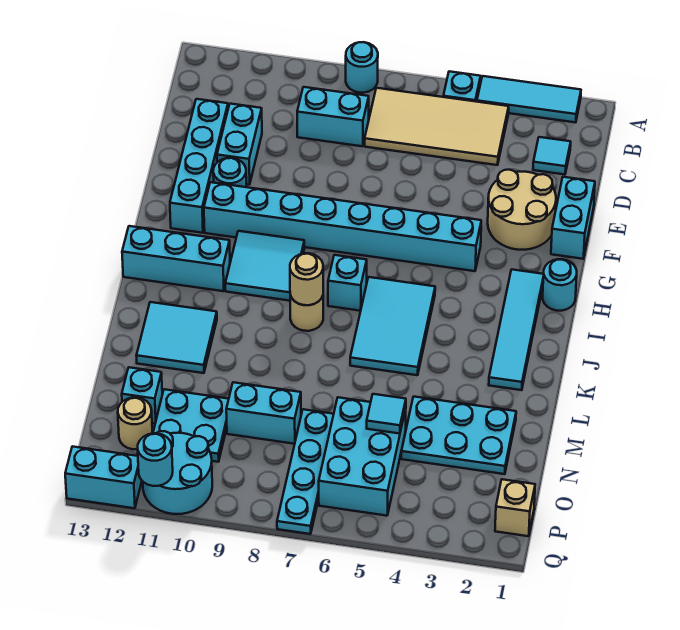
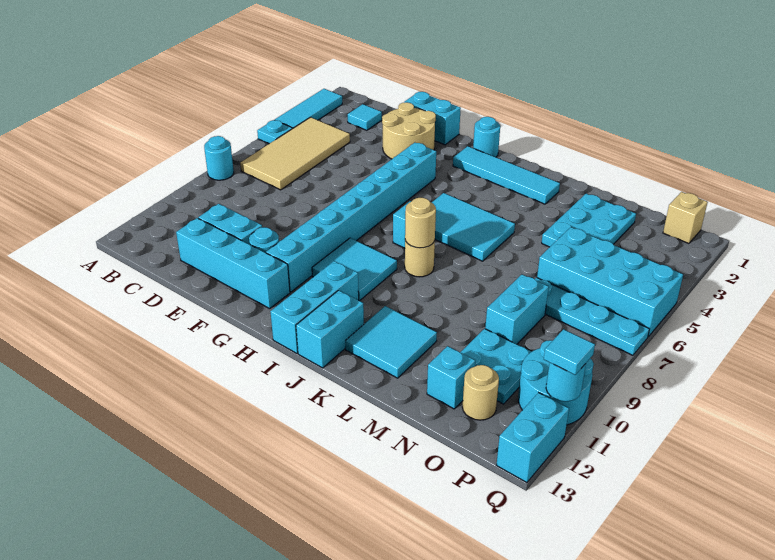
cyan 1x2 brick [297,87,369,146] -> cyan 1x2 brick moved to [296,290,364,368]
cyan 2x3 brick [319,397,406,516] -> cyan 2x4 brick [537,227,683,337]
cyan 1x1 tile [367,394,406,434] -> cyan 1x1 tile moved to [544,329,595,375]

